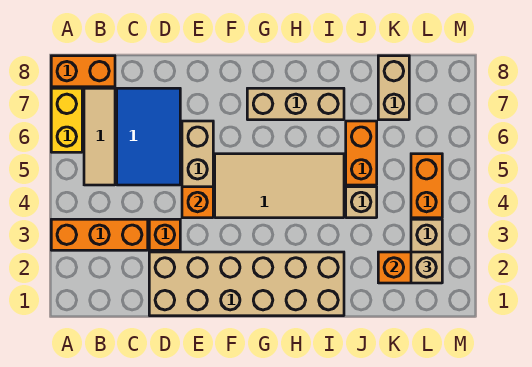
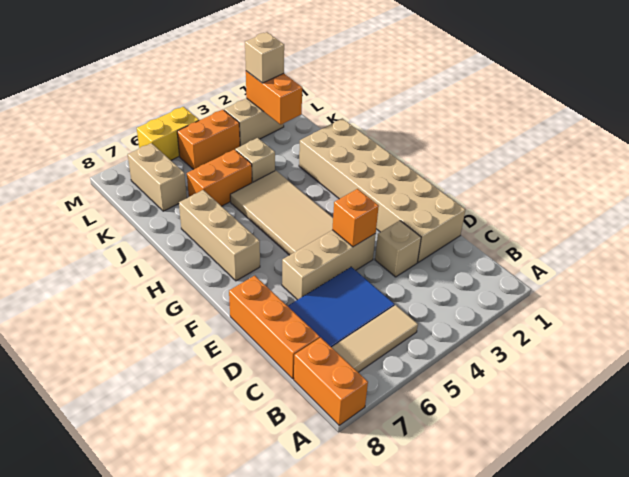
orange 1x3 brick [51,219,148,250] -> orange 1x3 brick moved to [229,276,320,379]
yellow 1x2 brick [51,88,82,152] -> yellow 1x2 brick moved to [137,107,199,160]
orange 1x1 brick [149,219,180,250] -> tan 1x1 brick [375,221,421,277]
tan 1x2 brick [378,56,409,120] -> tan 1x2 brick turned to [128,143,187,211]

